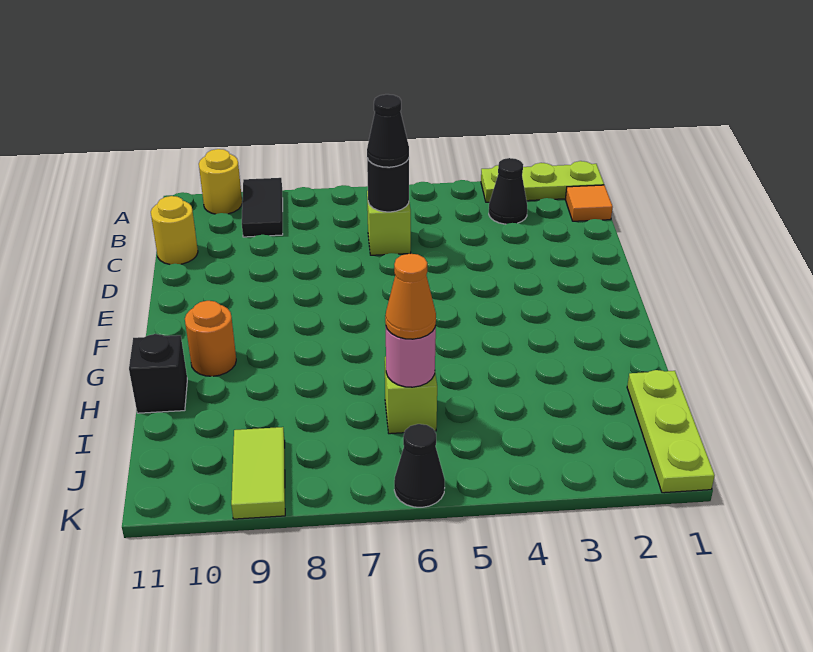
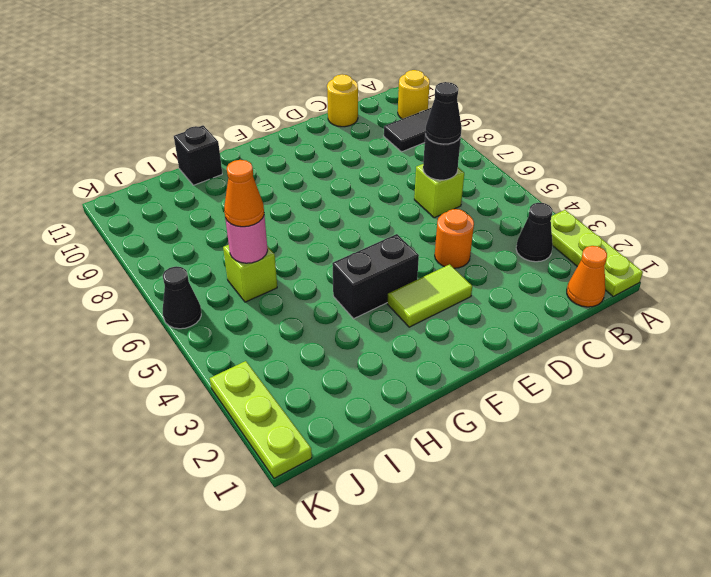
orange 1x1 tile [565,185,613,221] -> orange 1x1 cone [567,246,607,307]
none -> black 1x2 brick [332,234,419,319]
orange 1x1 round brick [185,301,236,376] -> orange 1x1 round brick moved to [435,209,474,268]
lime 1x3 plate [627,370,715,493] -> lime 1x3 plate turned to [210,361,312,478]
lime 1x2 tile [231,427,285,519] -> lime 1x2 tile moved to [387,264,472,327]

